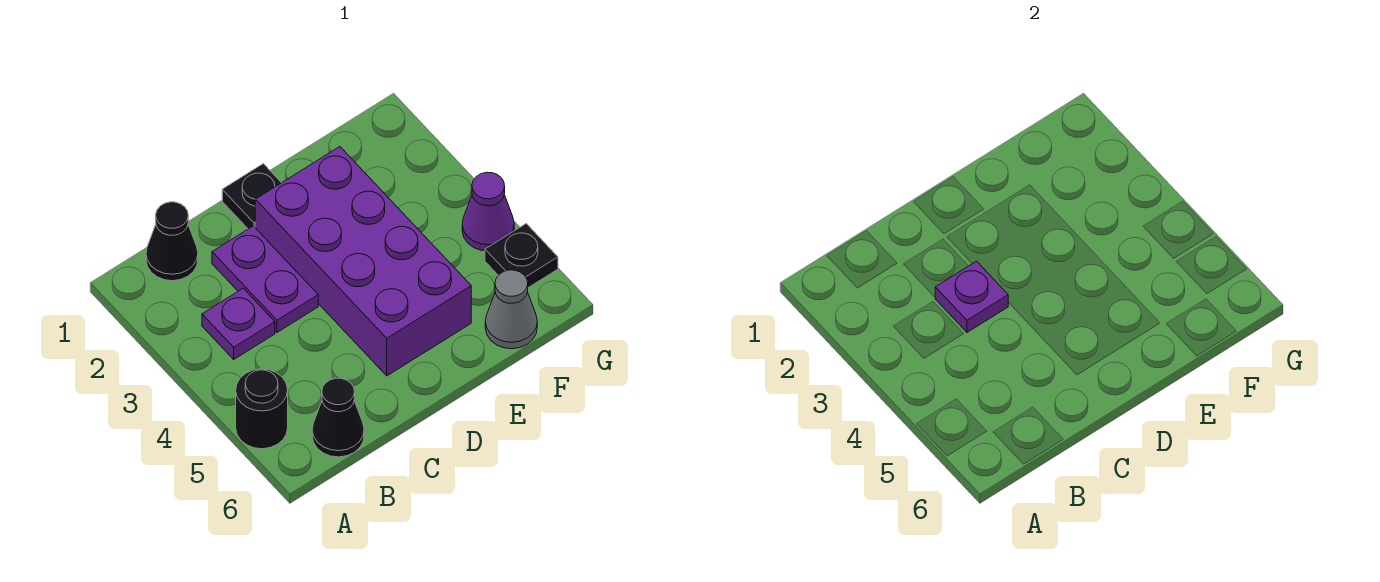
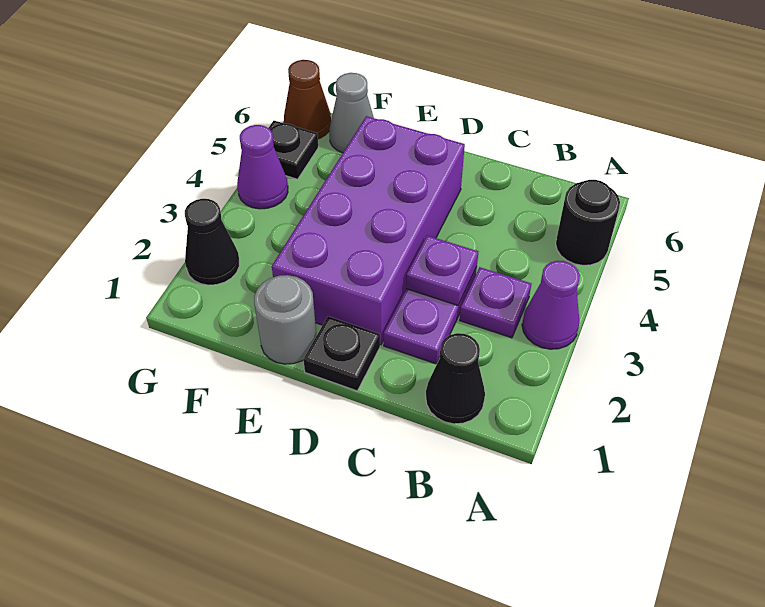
none -> purple 1x1 cone [522,261,580,349]
black 1x1 cone [312,378,364,457] -> black 1x1 cone moved to [185,199,239,285]
none -> grey 1x1 round brick [254,275,316,364]
none -> brown 1x1 cone [284,60,331,139]

